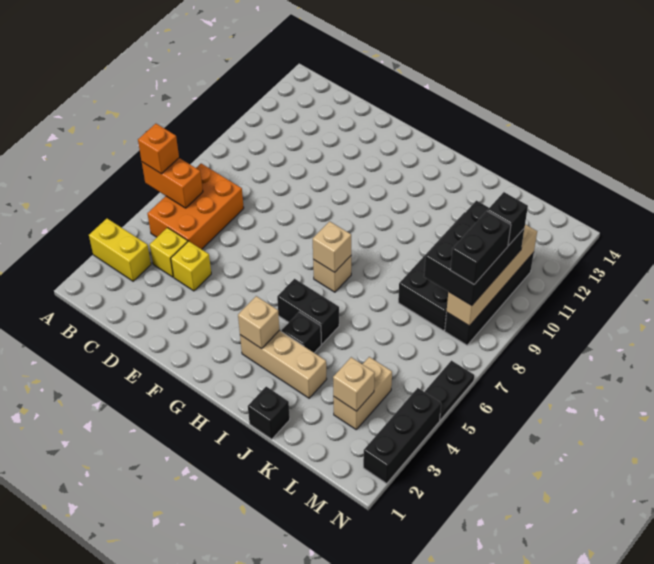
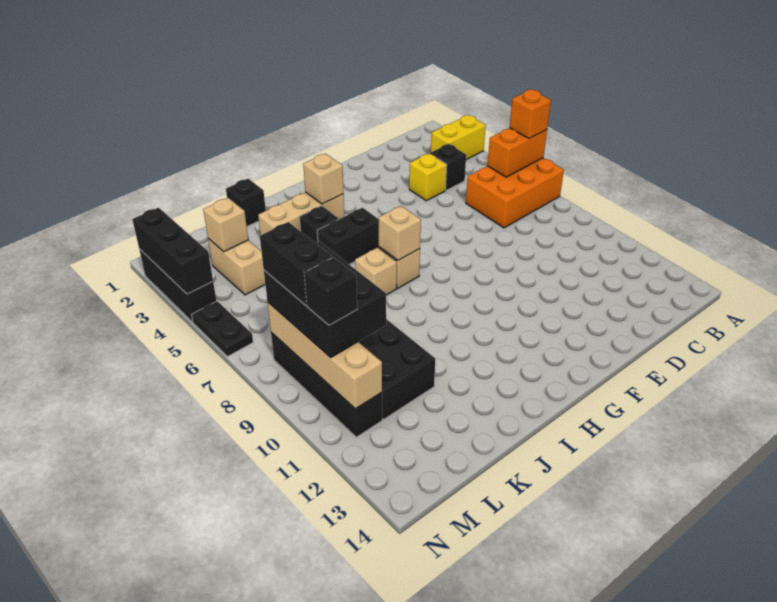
orange 2x3 brick [147,164,244,249] -> orange 2x3 brick turned to [466,158,564,228]
yellow 1x1 brick [150,228,188,277] -> black 1x1 brick [430,144,466,190]
none -> tan 1x1 brick [355,247,397,295]
none -> black 1x3 brick [132,208,213,294]

